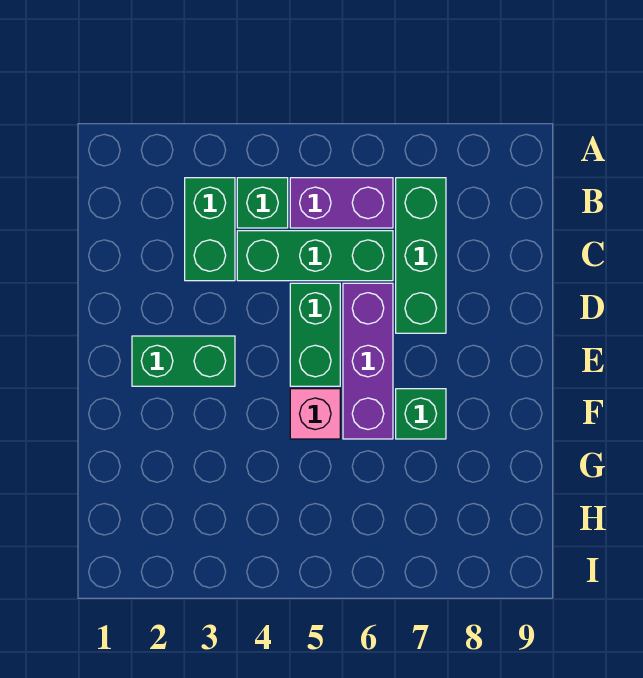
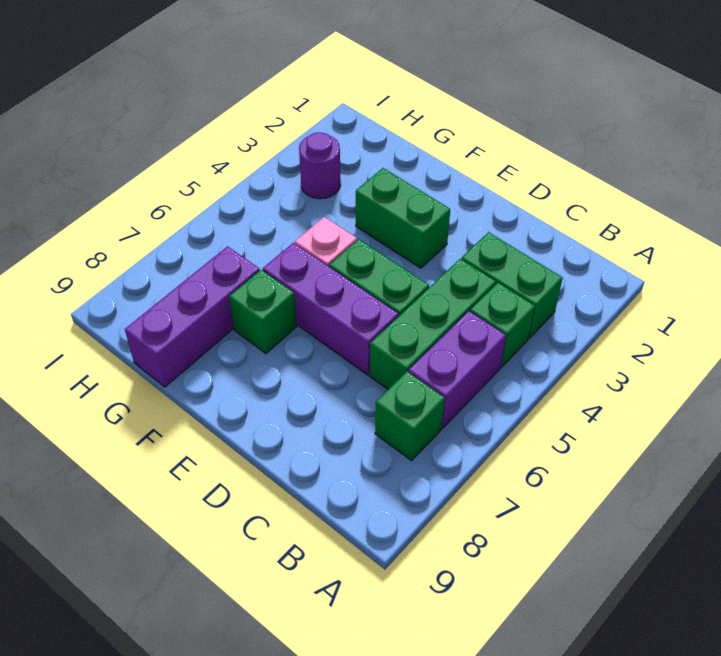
green 1x3 brick [396,178,446,333] -> green 1x1 brick [375,372,445,461]
green 1x2 brick [132,336,235,386] -> green 1x2 brick turned to [356,168,450,268]
none -> purple 1x3 brick [125,246,260,387]
none -> purple 1x1 round brick [299,132,341,199]

